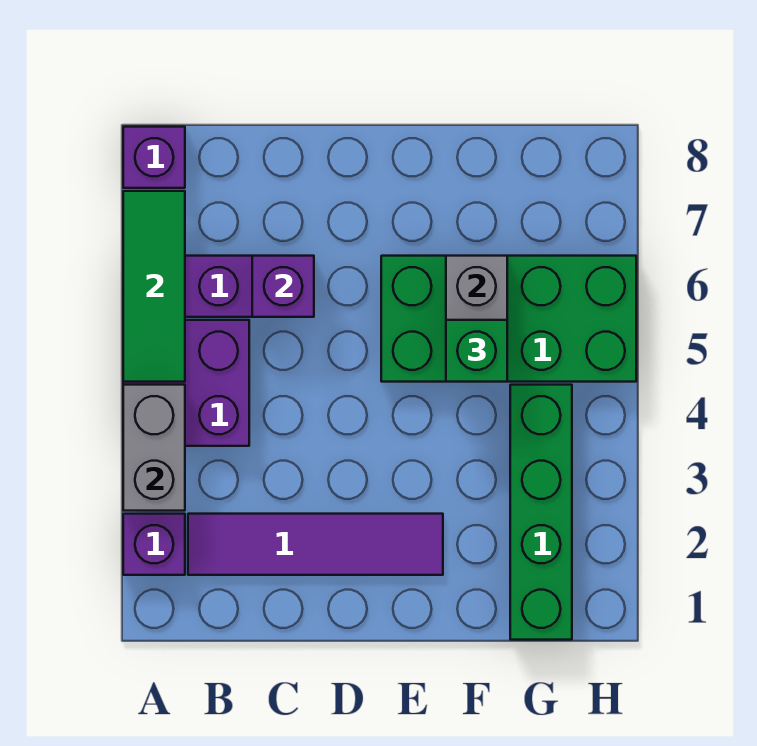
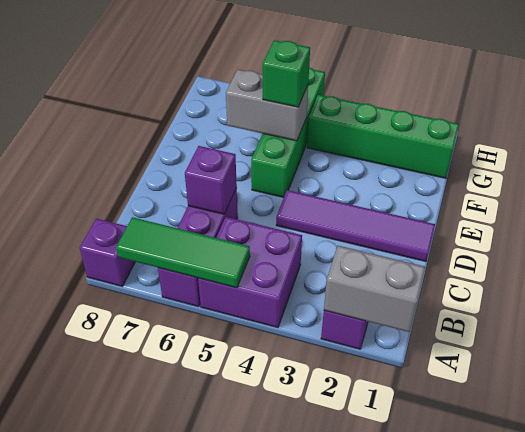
grey 1x2 brick [123,385,185,511] -> grey 1x2 brick moved to [324,246,425,332]
purple 1x4 tile [188,514,443,575] -> purple 1x4 tile turned to [276,190,435,262]
green 2x4 brick [381,256,636,382] -> green 1x4 brick [251,67,325,198]

